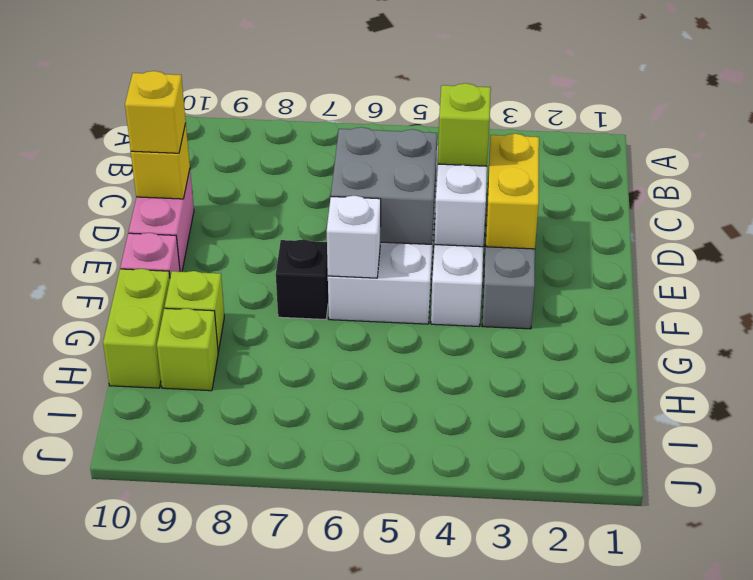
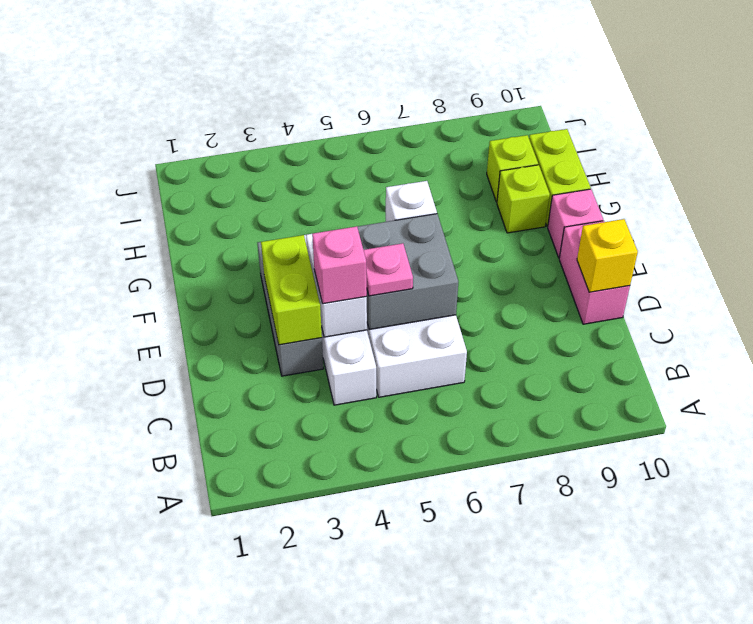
yellow 1x2 brick [486,134,539,249] -> lime 1x2 brick [261,235,322,345]
lime 1x1 brick [438,83,491,166] -> pink 1x1 brick [312,226,367,304]
none -> pink 1x1 plate [364,243,413,296]
yellow 1x1 brick [125,71,186,153] -> none
black 1x1 brick [276,239,328,320] -> none

